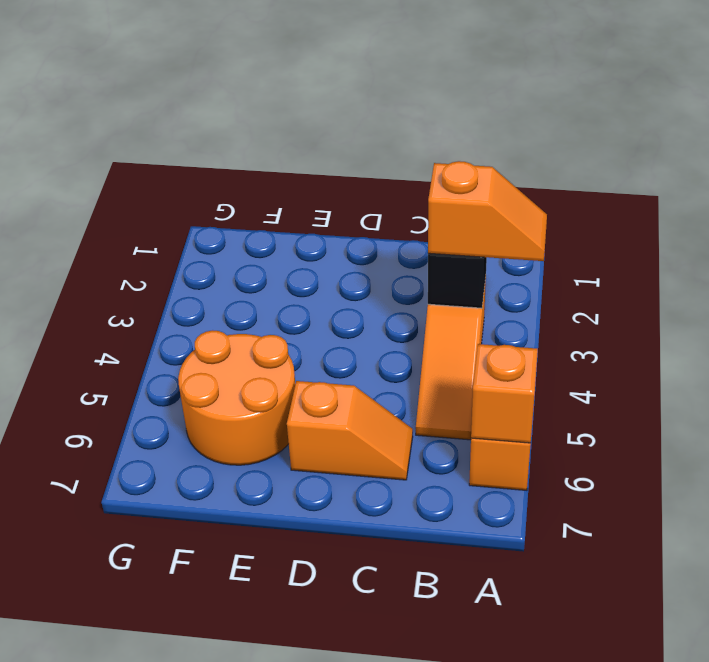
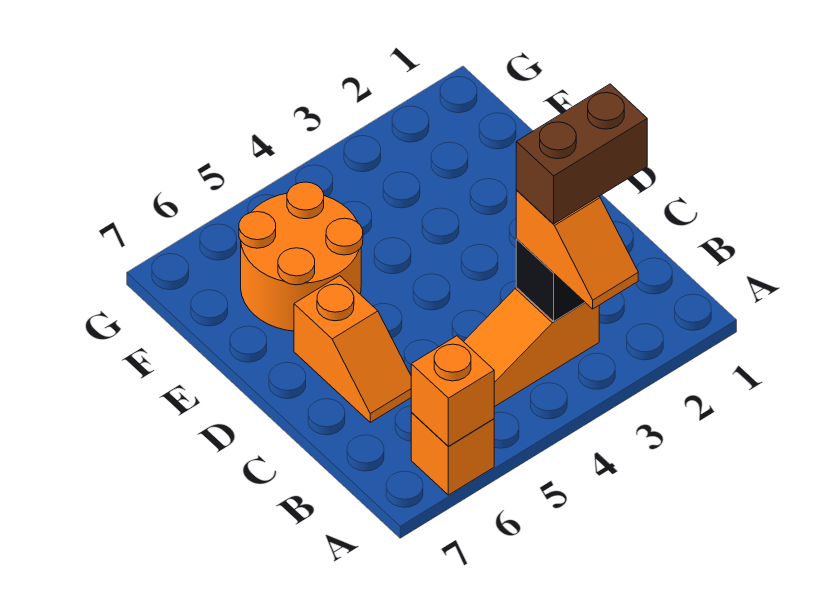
none -> brown 1x2 brick [516,84,647,224]

